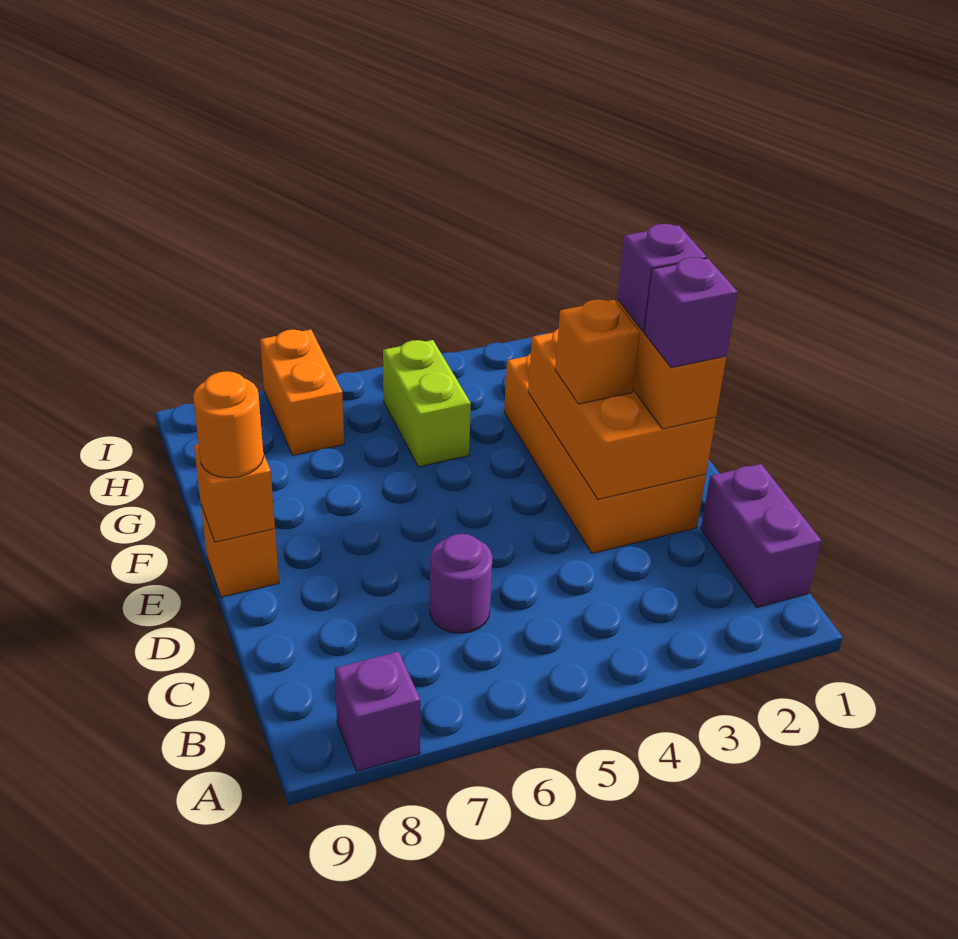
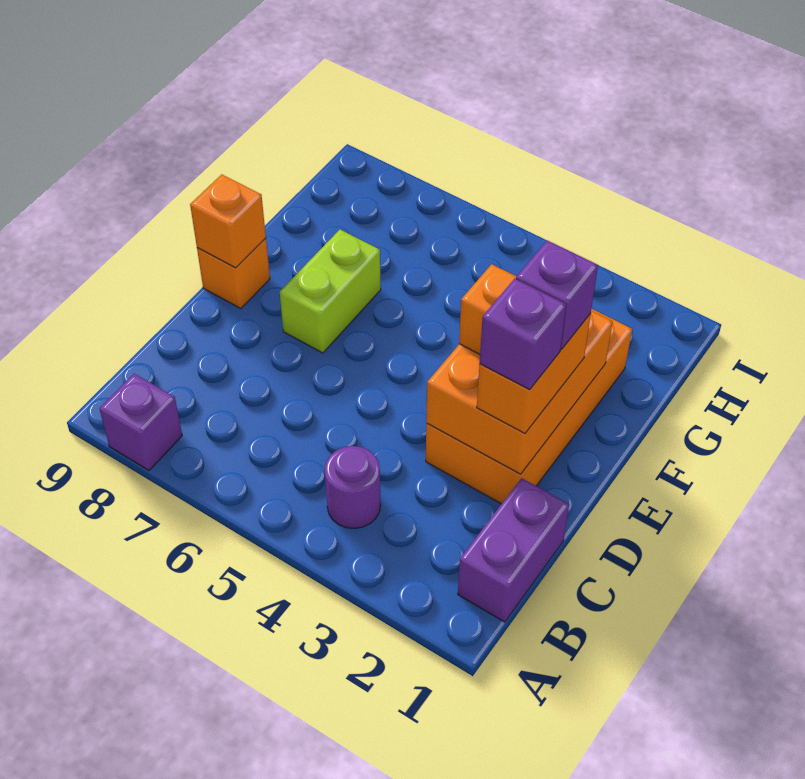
purple 1x1 round brick [430,534,492,633] -> purple 1x1 round brick moved to [325,446,381,529]
orange 1x1 round brick [193,371,264,478] -> none
lime 1x2 brick [383,340,471,467] -> lime 1x2 brick moved to [280,230,381,353]
orange 1x2 brick [260,330,344,455] -> none

